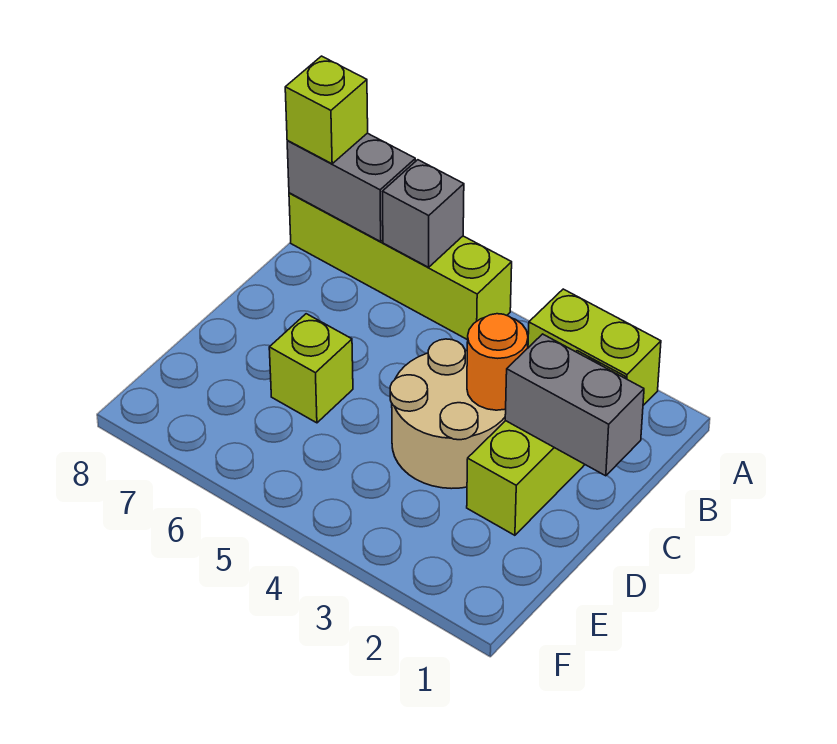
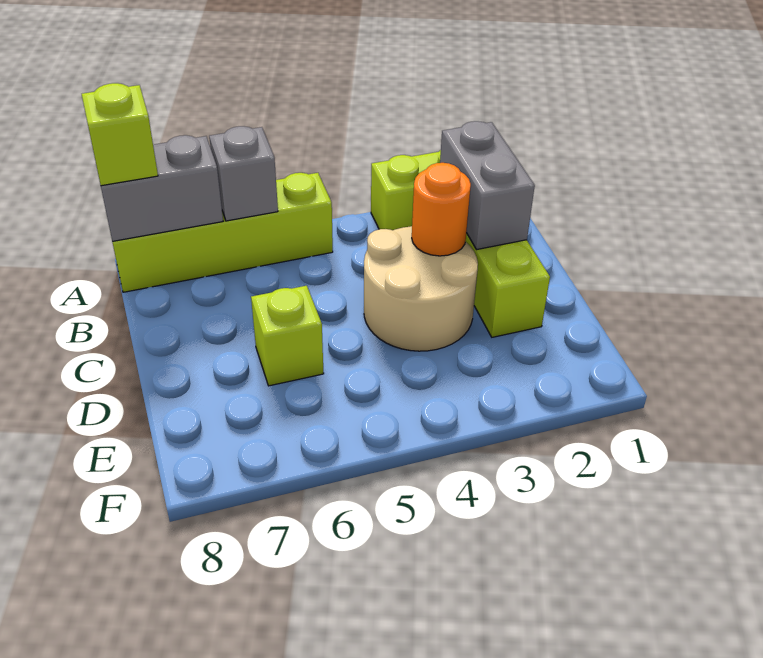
grey 1x2 brick [505,334,644,476] -> grey 1x2 brick turned to [440,121,535,250]

